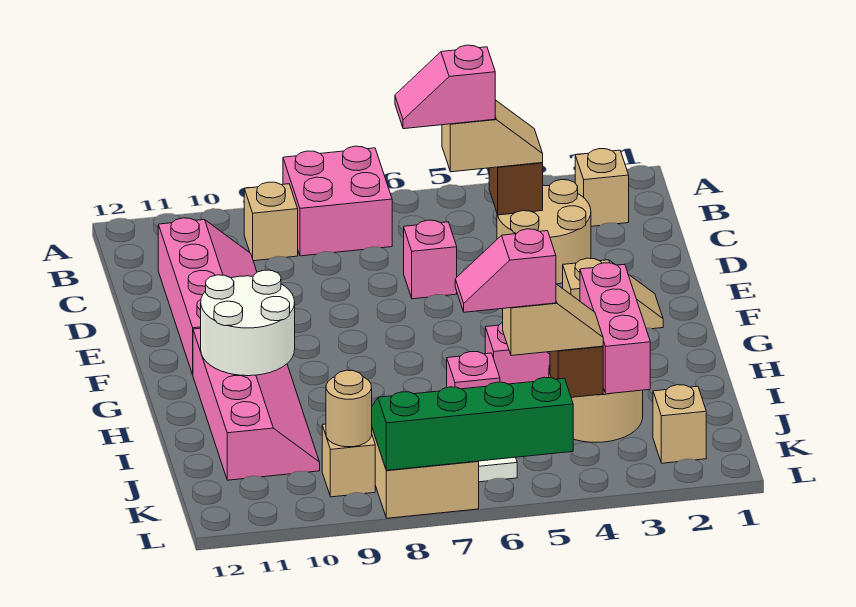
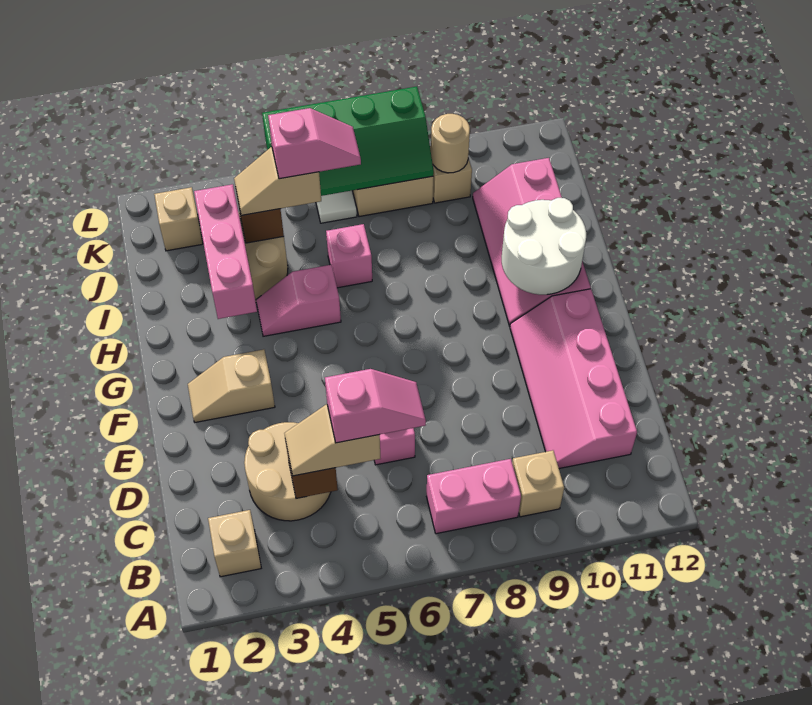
pink 2x2 brick [283,146,392,256] -> pink 1x2 brick [427,459,521,534]

